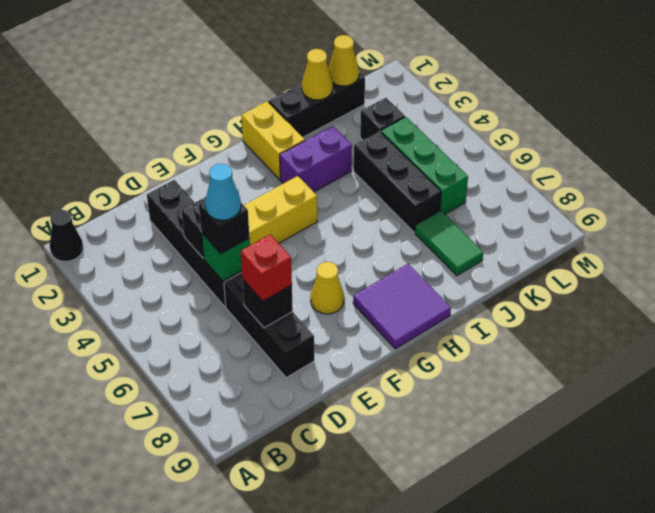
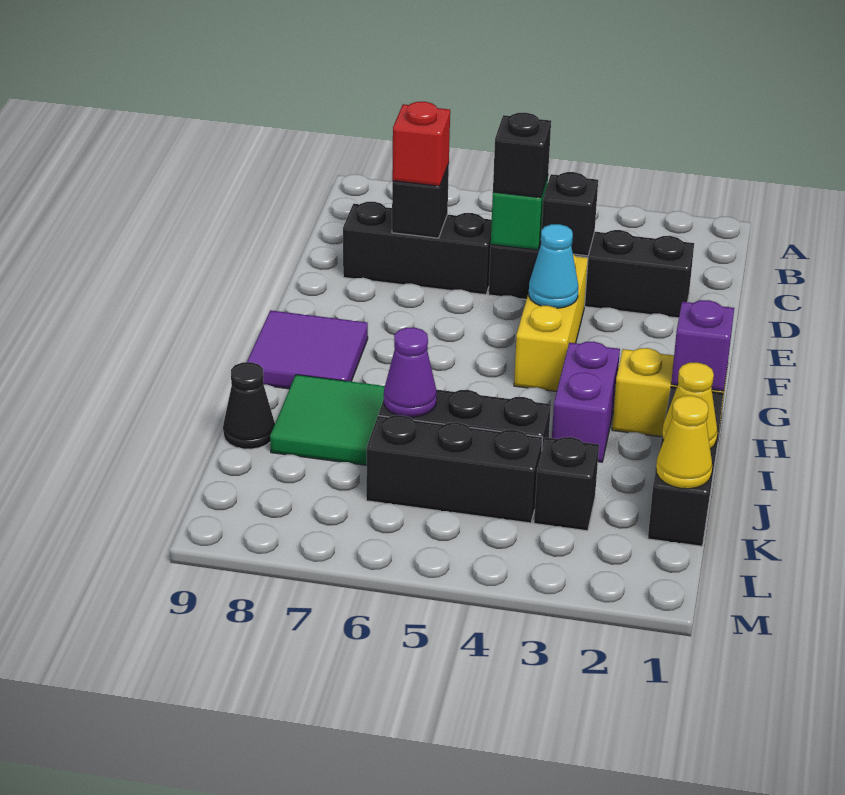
black 1x1 cone [50,210,83,261] -> black 1x1 cone moved to [223,362,275,449]
cyan 1x1 cone [205,164,241,220] -> cyan 1x1 cone moved to [529,224,578,308]
yellow 1x1 cone [311,262,344,314] -> none
none -> purple 1x1 brick [671,300,734,391]
none -> purple 1x1 cone [384,327,437,417]
green 1x2 tile [415,211,483,276] -> green 2x2 tile [270,375,385,465]
green 1x3 brick [381,117,468,214] -> black 1x3 brick [366,415,543,523]

